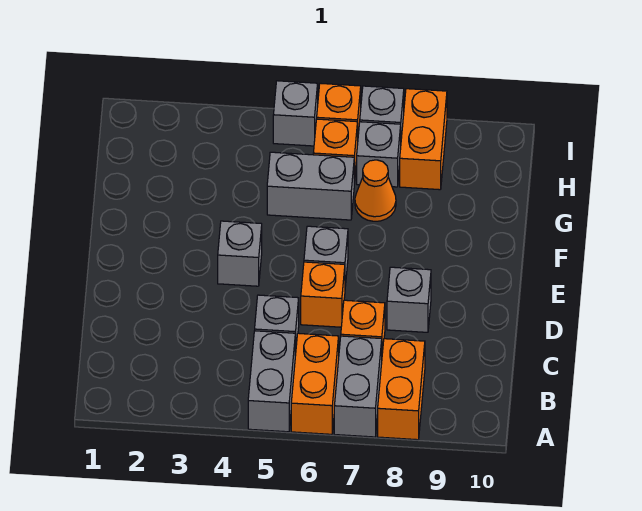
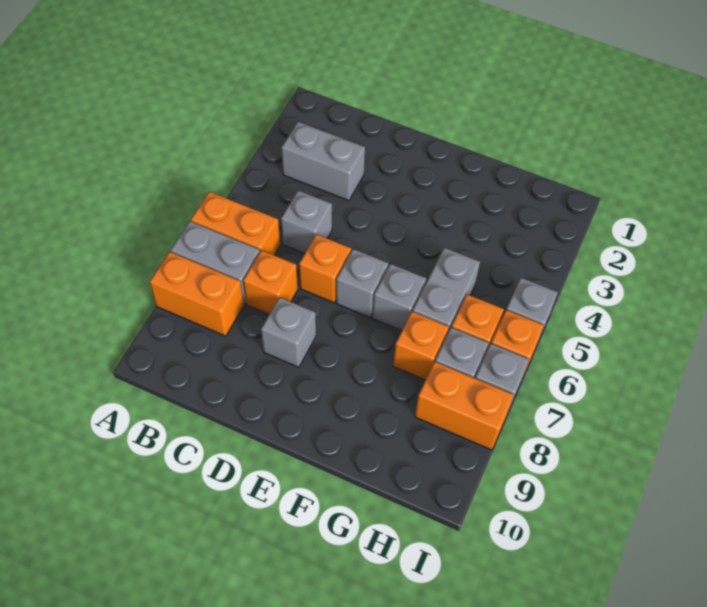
grey 1x2 brick [248,331,295,432] -> grey 1x2 brick moved to [281,122,365,201]
grey 1x1 brick [218,221,262,286] -> grey 1x1 brick moved to [373,264,426,331]
orange 1x1 cone [355,160,396,221] -> orange 1x1 brick [393,311,449,380]

